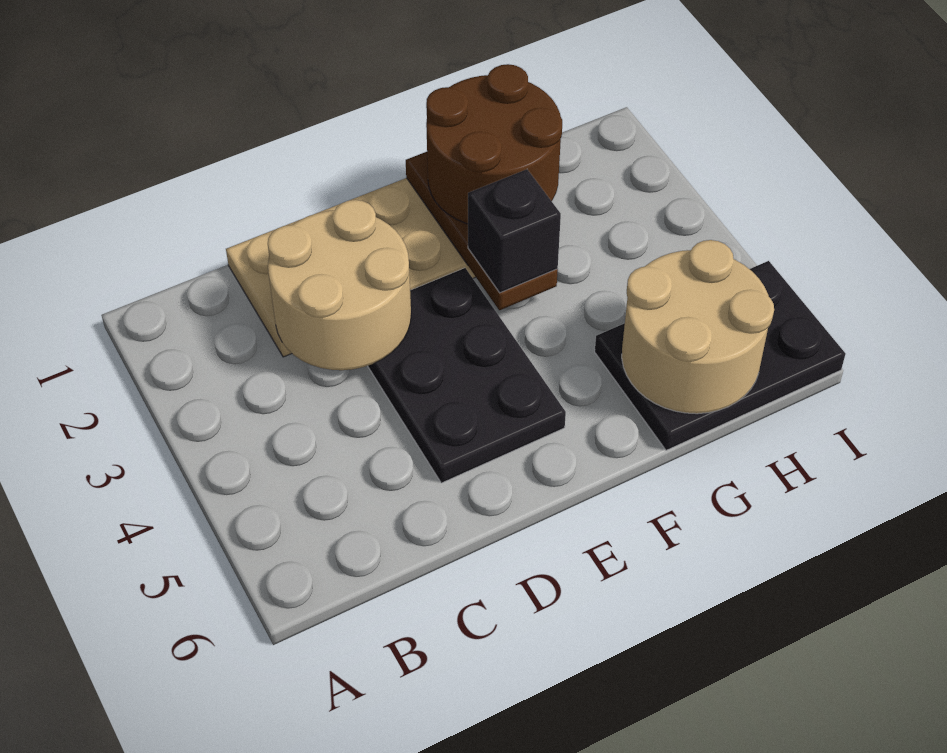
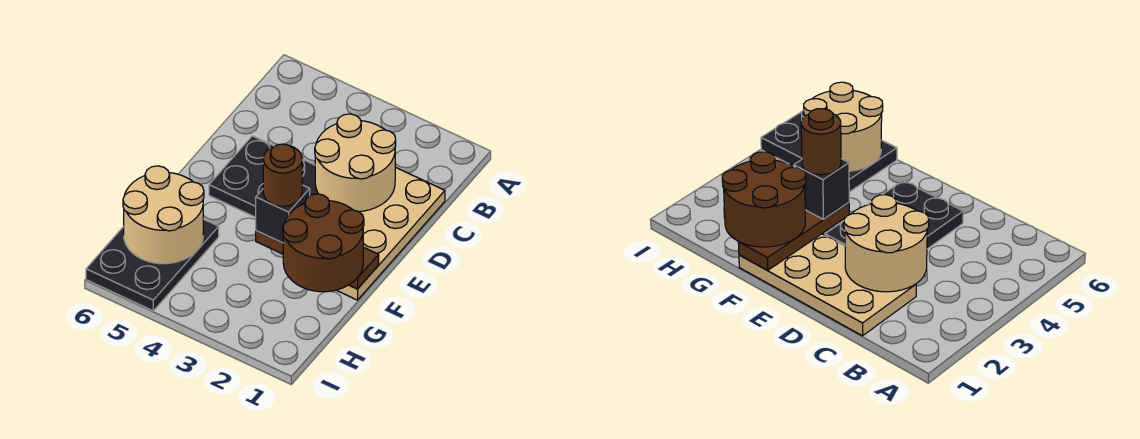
none -> brown 1x1 round brick [263,144,302,206]

